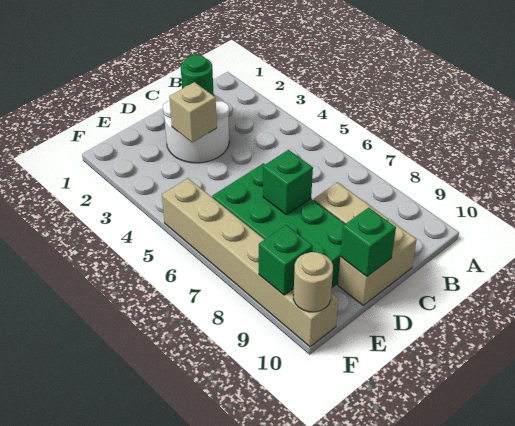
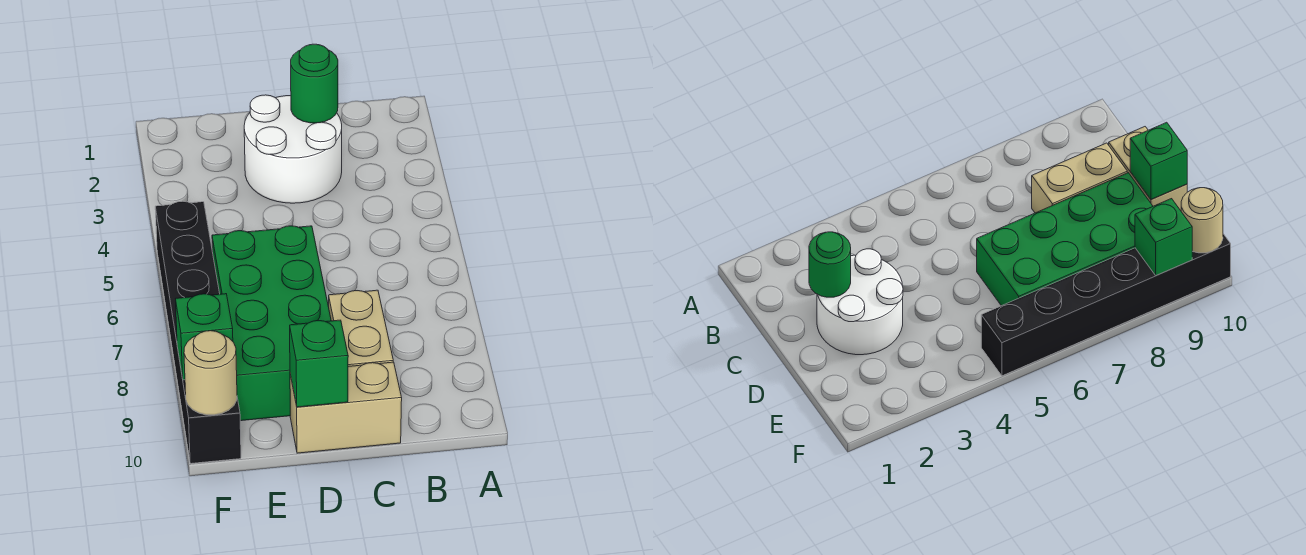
tan 1x1 brick [169,82,217,142] -> none
green 1x1 brick [263,150,313,215] -> none
tan 1x6 brick [162,178,338,347] -> black 1x6 brick [155,201,241,464]

